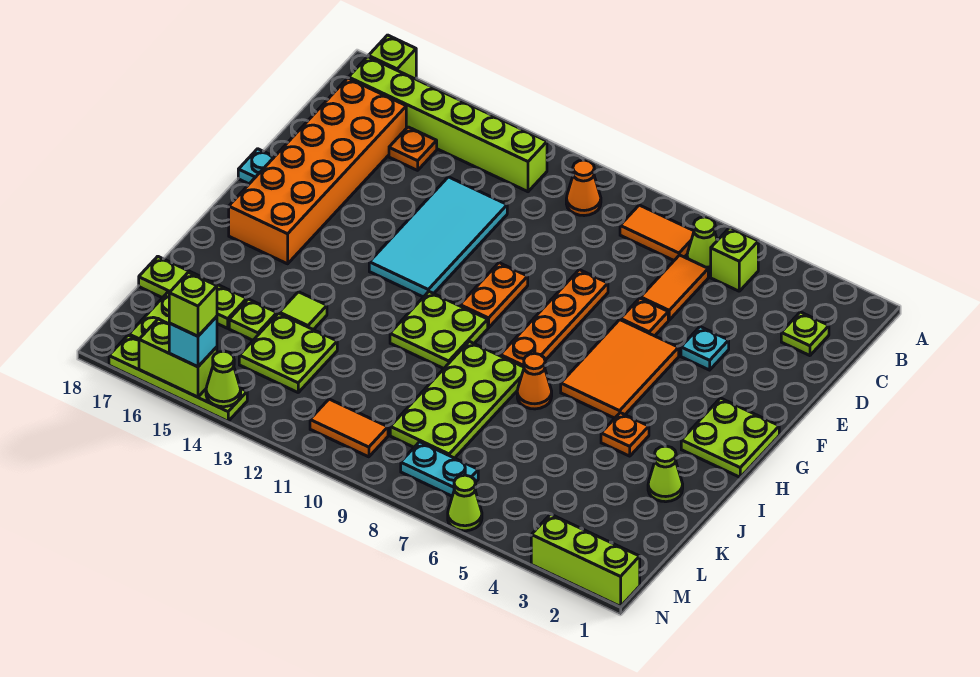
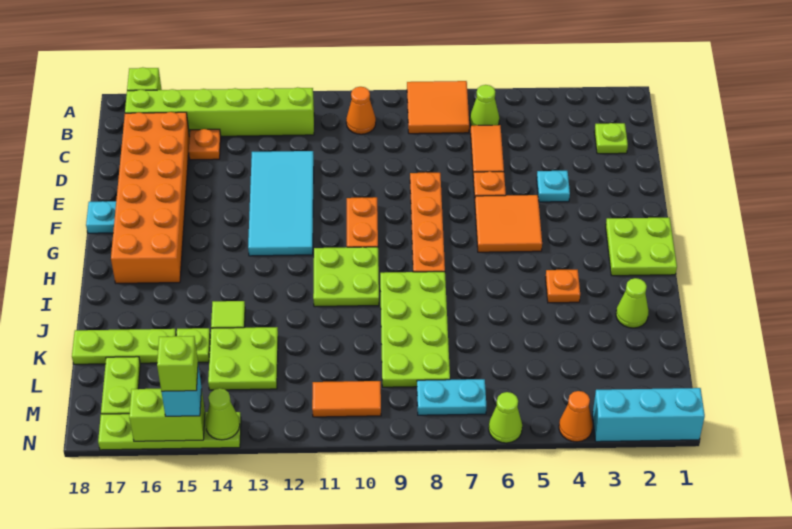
lime 1x1 brick [711,228,758,291] -> none
orange 1x2 tile [620,205,694,260] -> orange 2x2 tile [407,81,469,134]
orange 2x3 tile [561,320,679,418] -> orange 2x2 tile [475,195,542,252]
orange 1x1 cone [517,354,552,409] -> orange 1x1 cone moved to [559,391,593,442]
lime 1x3 brick [531,514,640,607] -> cyan 1x3 brick [593,388,705,442]

